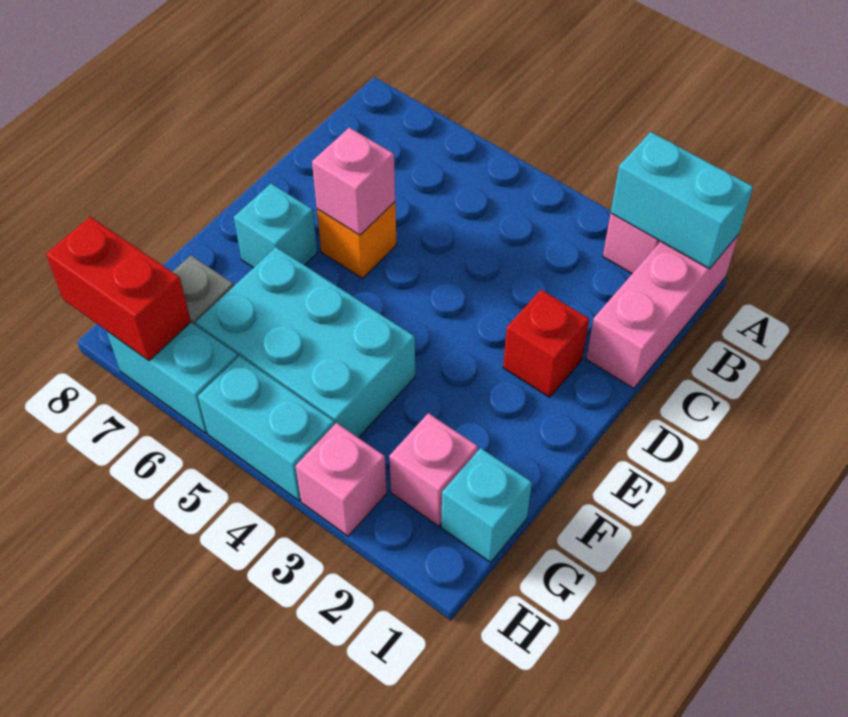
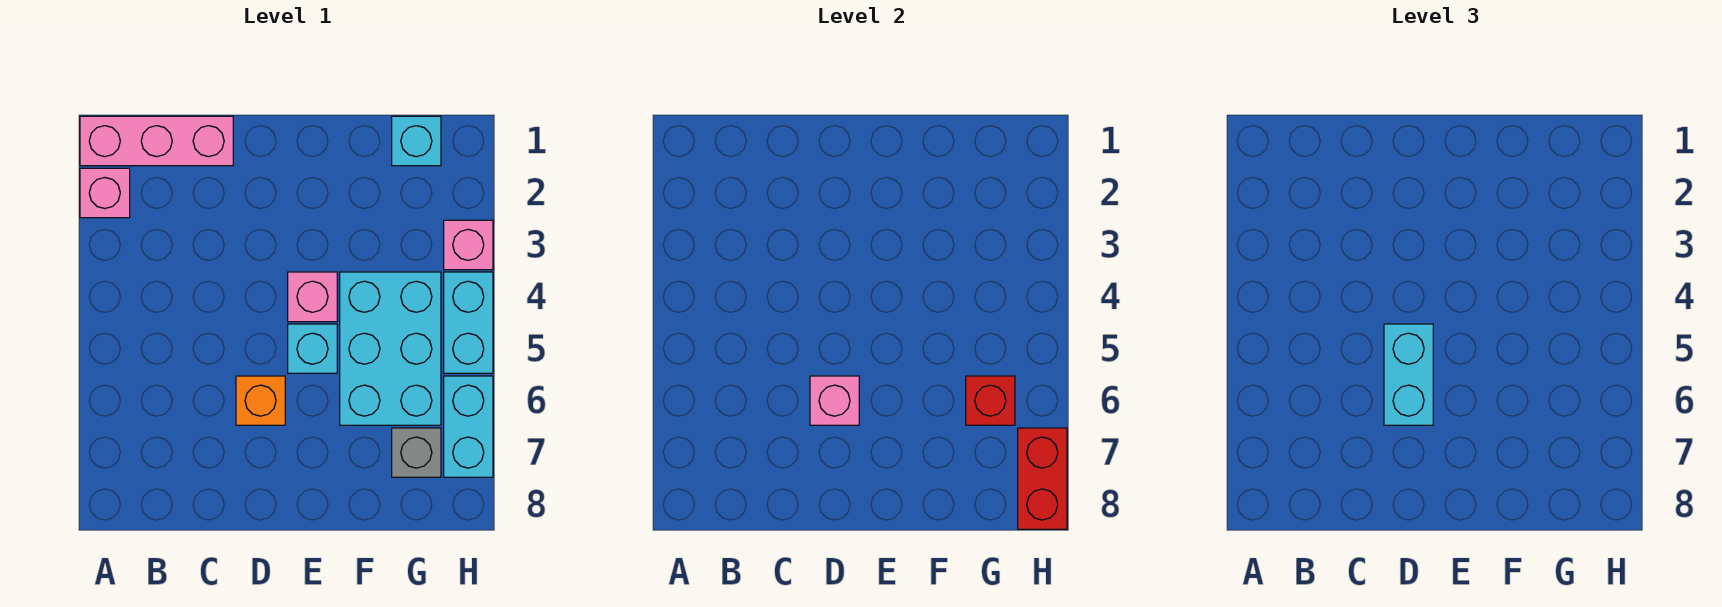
cyan 1x2 brick [611,132,753,269] -> cyan 1x2 brick moved to [1384,324,1433,425]
red 1x1 brick [503,290,589,397] -> red 1x1 brick moved to [966,376,1015,425]
cyan 1x1 brick [234,184,317,268] -> cyan 1x1 brick moved to [288,324,337,373]
pink 1x1 brick [389,413,478,526] -> pink 1x1 brick moved to [288,272,337,322]

